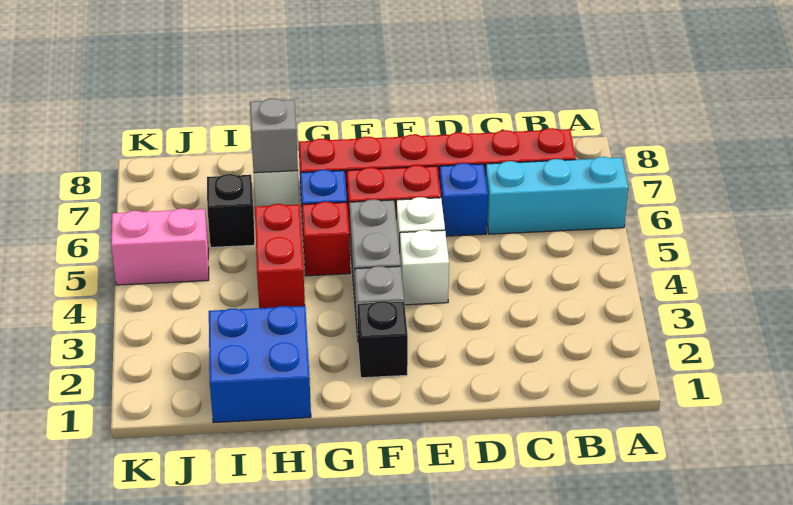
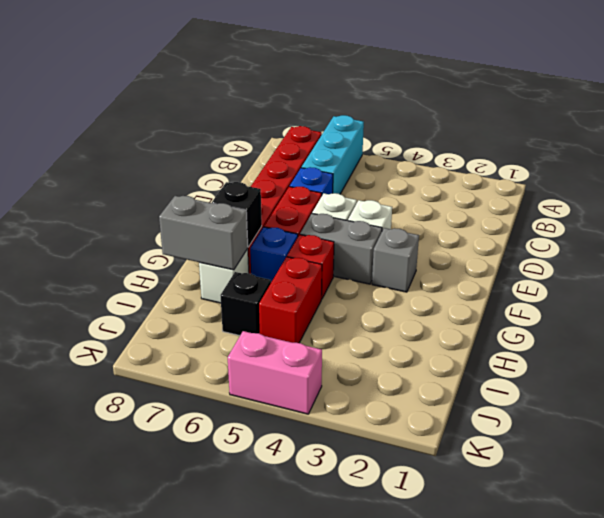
black 1x1 brick [357,301,408,378] -> black 1x1 brick moved to [212,182,262,247]
blue 2x2 brick [209,306,311,423] -> none
red 1x2 brick [255,204,305,308] -> red 1x2 brick turned to [259,257,322,343]
grey 1x1 brick [250,98,298,173] -> grey 1x2 brick [159,196,248,270]
pink 1x2 brick [111,208,209,285] -> pink 1x2 brick turned to [228,331,322,414]

